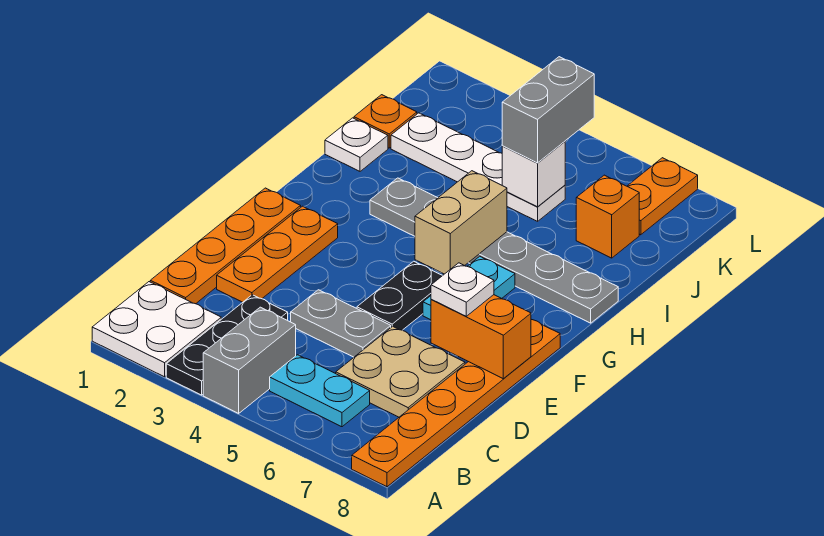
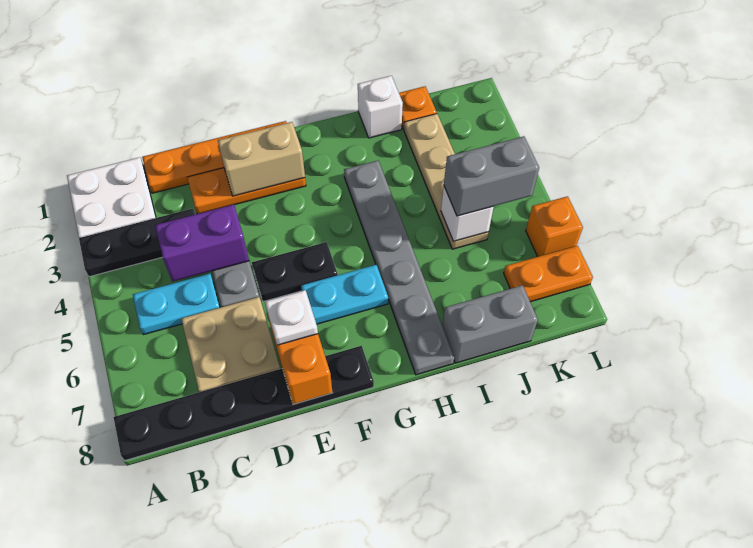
grey 1x2 brick [203,307,296,413] -> grey 1x2 brick moved to [442,285,538,363]
orange 1x6 plate [352,320,560,487] -> black 1x6 plate [114,346,374,460]
cyan 1x2 plate [270,355,370,427] -> cyan 1x2 plate turned to [133,274,220,335]
none -> purple 1x2 brick [155,205,249,282]
tan 1x2 brick [415,171,507,274] -> tan 1x2 brick moved to [218,122,305,196]
white 1x1 plate [325,118,388,171] -> white 1x1 brick [358,76,403,138]
white 1x4 plate [391,113,565,221] -> tan 1x4 plate [404,114,489,249]
orange 1x1 brick [576,175,639,258] -> orange 1x1 brick moved to [526,196,583,257]

